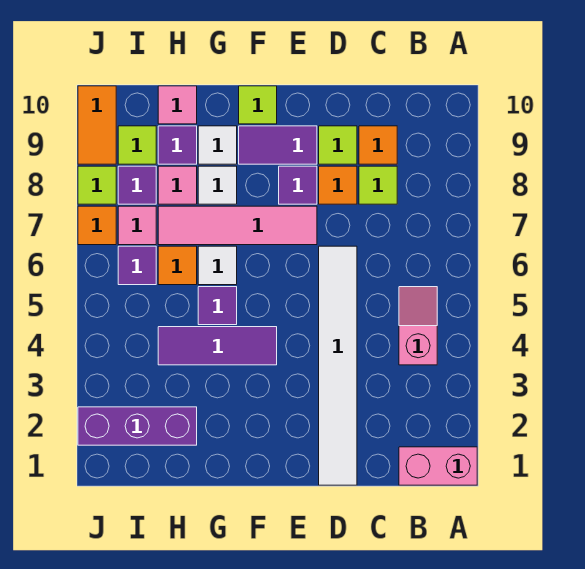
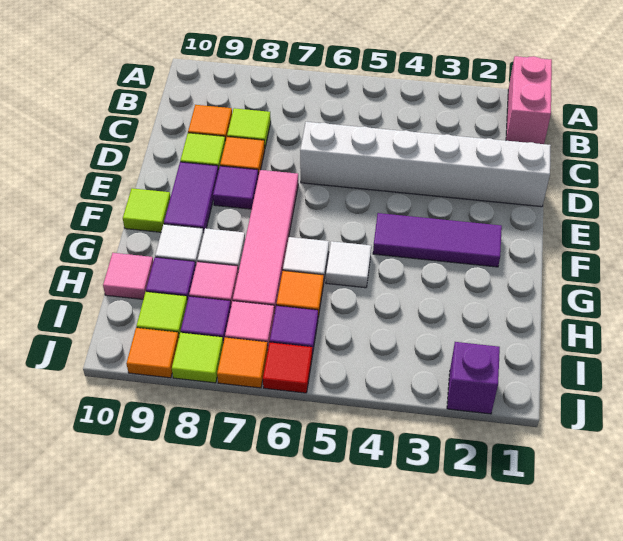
pink 1x2 slope [399,287,437,365] -> none
white 1x6 tile [319,246,357,485] -> white 1x6 brick [300,122,551,207]
purple 1x3 tile [158,327,277,365] -> purple 1x3 tile turned to [373,213,502,267]
purple 1x1 tile [198,287,237,325] -> white 1x1 tile [326,241,371,288]
purple 1x3 brick [78,407,197,445] -> purple 1x1 brick [447,342,500,414]
none -> red 1x1 tile [263,342,312,393]
orange 1x2 tile [78,86,116,164] -> orange 1x1 tile [126,328,179,378]

